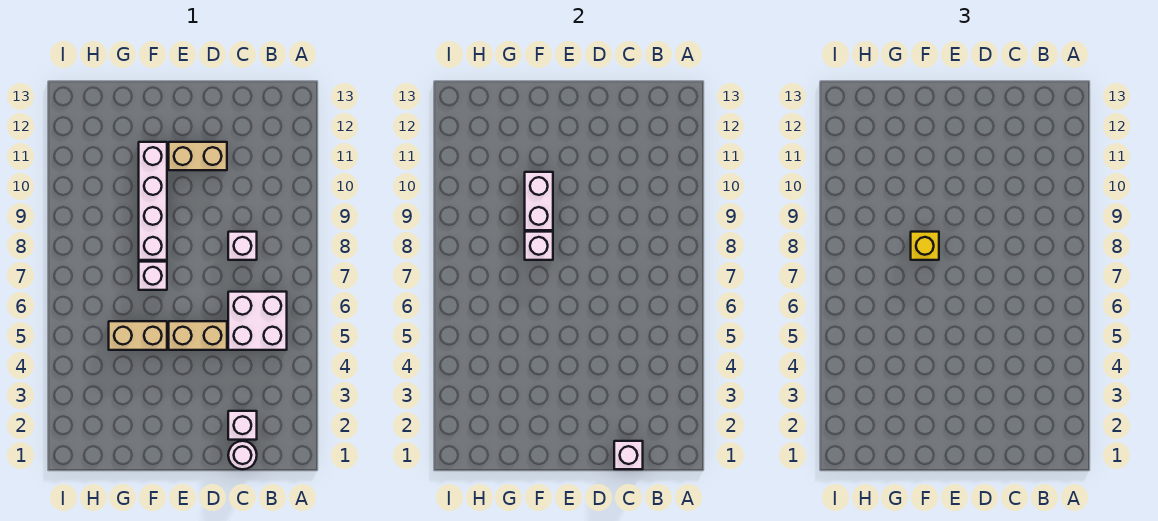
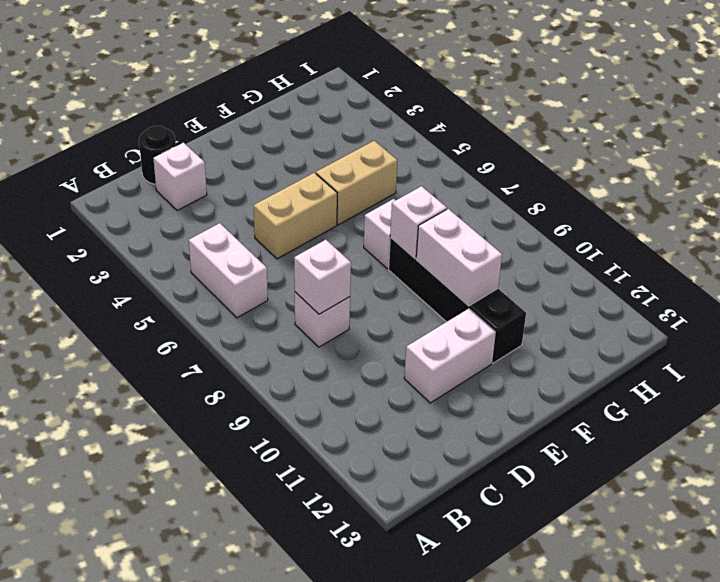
white 2x2 brick [228,292,287,350] -> white 1x2 brick [189,223,268,318]
white 1x1 round brick [228,441,257,469] -> black 1x1 round brick [139,126,176,184]
white 1x1 brick [614,441,643,469] -> white 1x1 brick moved to [294,240,351,314]
tan 1x2 brick [169,142,227,170] -> white 1x2 brick [404,309,495,403]
white 1x4 brick [139,142,167,260] -> black 1x4 brick [389,237,526,363]
yellow 1x1 brick [911,232,939,260] -> none

